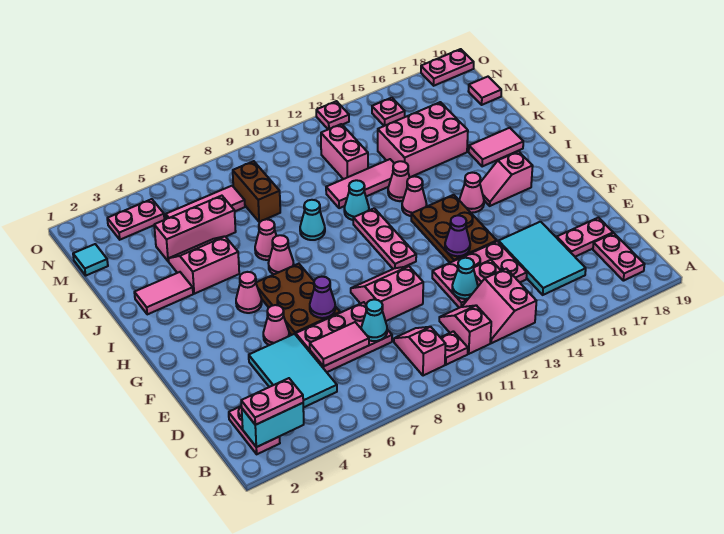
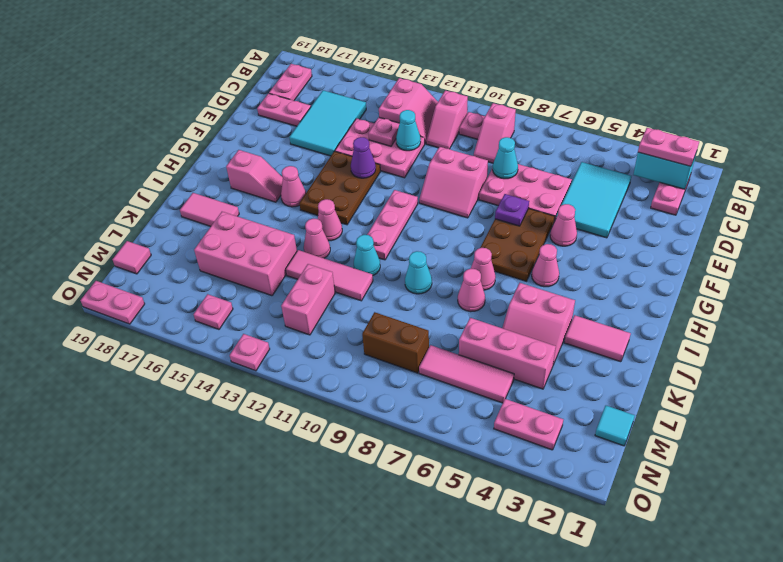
pink 1x2 tile [310,322,369,366] -> none
purple 1x1 cone [310,277,335,318] -> purple 1x1 plate [495,194,529,226]
brown 1x2 brick [233,161,280,222] -> brown 1x2 brick turned to [362,312,429,373]

